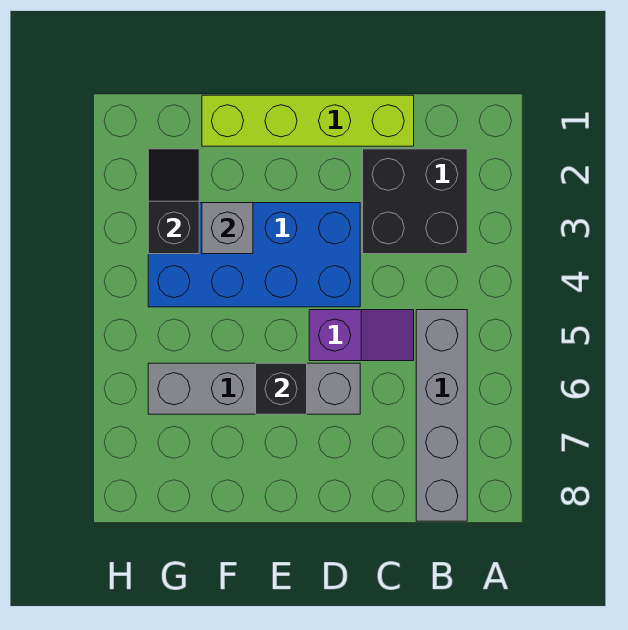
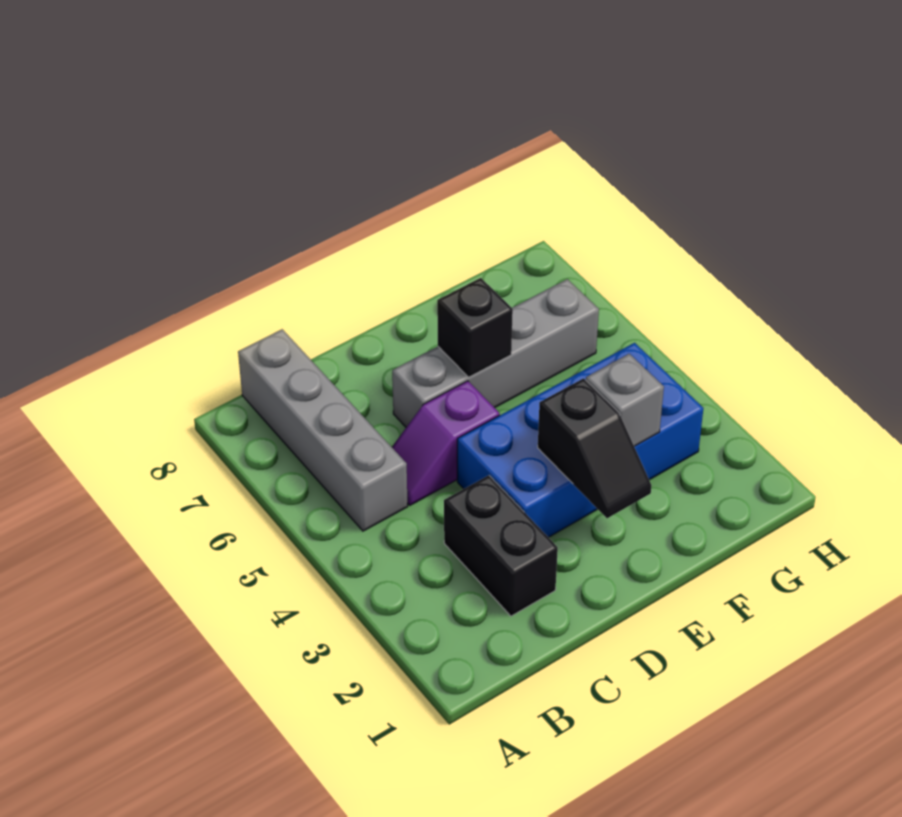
black 2x2 brick [363,149,467,254] -> black 1x2 brick [444,475,558,616]
lime 1x4 brick [202,95,414,146] -> none
black 1x2 slope [148,149,199,254] -> black 1x2 slope moved to [538,378,651,518]

